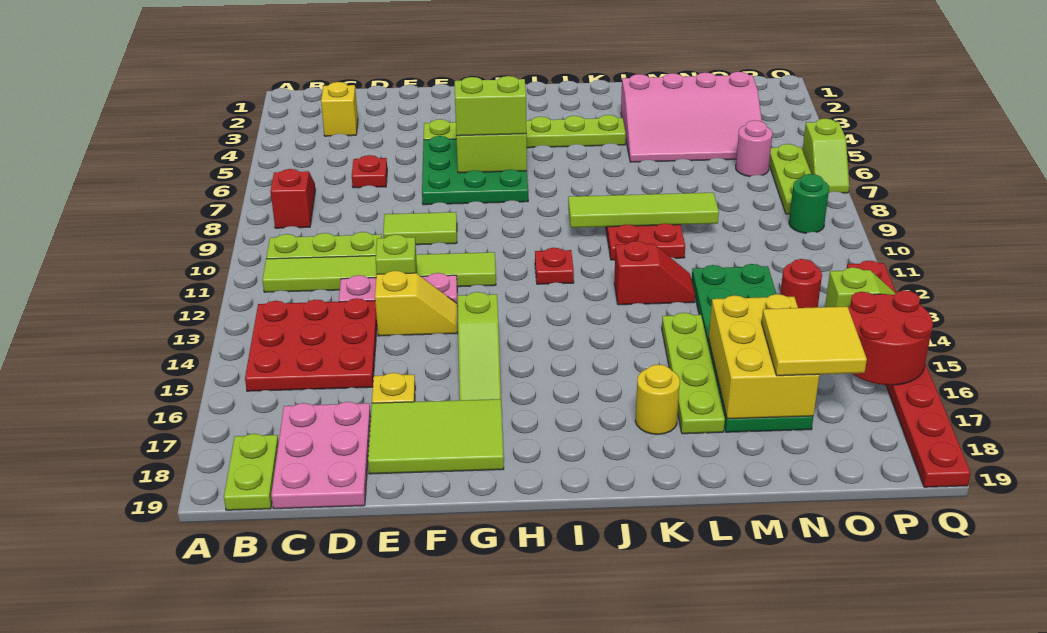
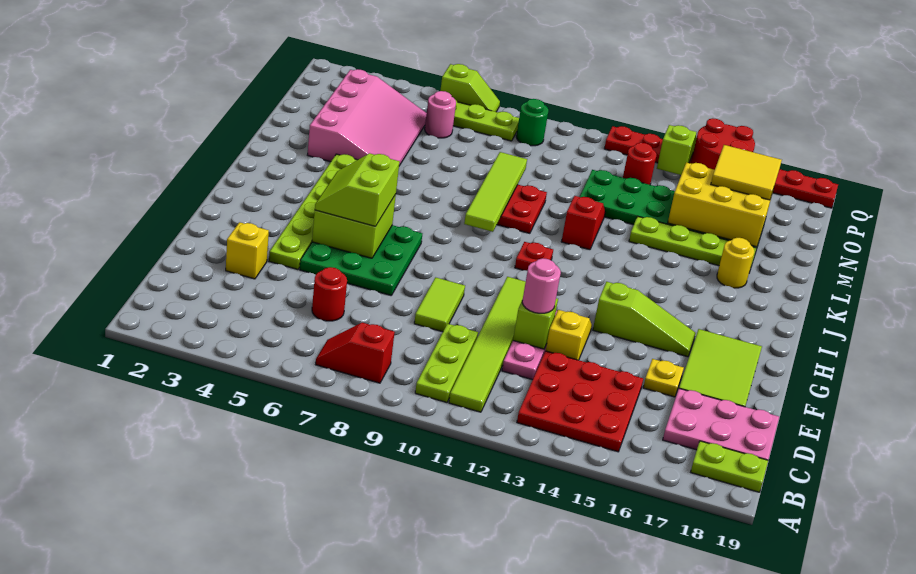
yellow 1x1 brick [321,82,358,136] -> yellow 1x1 brick moved to [226,222,269,279]
red 1x1 plate [352,155,387,188] -> red 1x1 round brick [312,267,347,321]
none -> pink 1x1 round brick [522,258,561,313]

